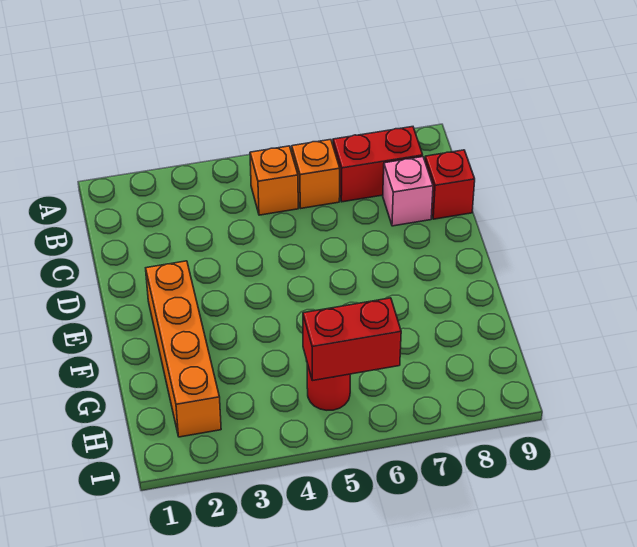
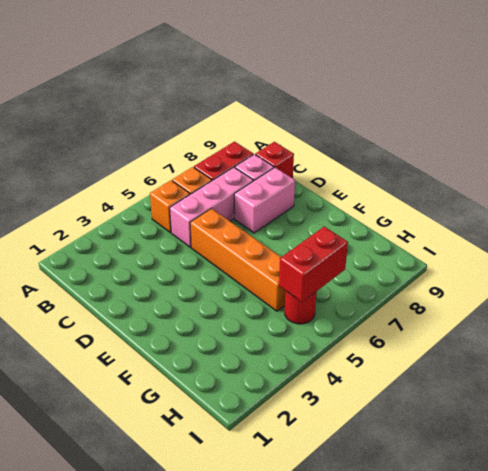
none -> pink 1x3 brick [170,167,253,247]
none -> pink 1x2 brick [234,168,295,233]
orange 1x4 brick [146,261,221,437] -> orange 1x4 brick moved to [190,209,285,311]

